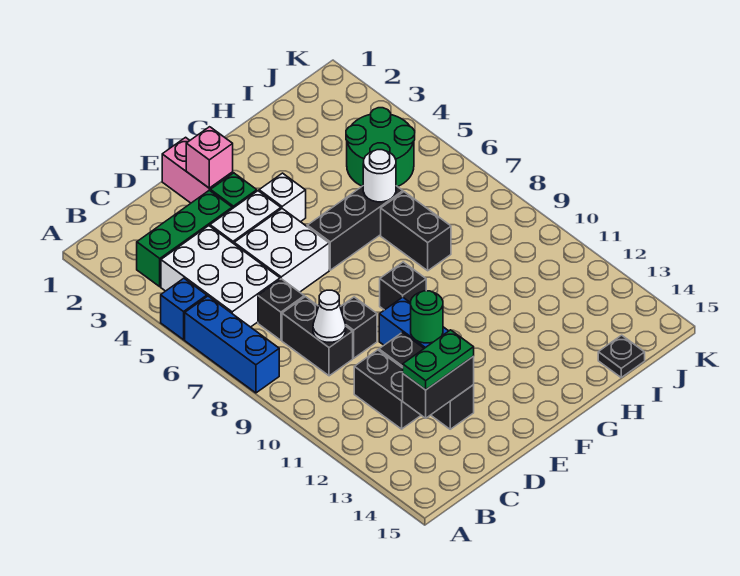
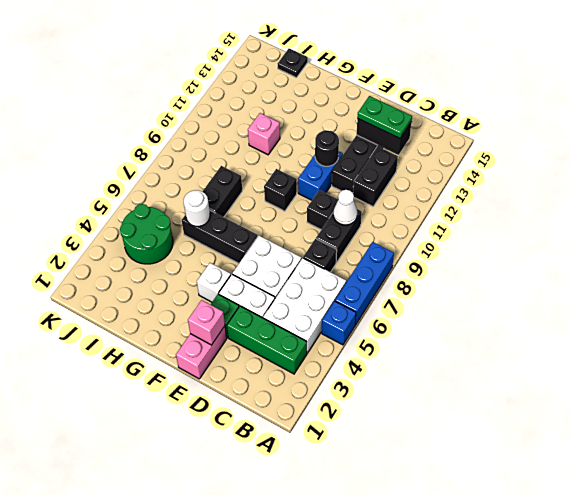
green 1x1 round brick [411,291,443,343] -> black 1x1 round brick [315,130,339,166]
none -> pink 1x1 brick [248,113,280,155]

